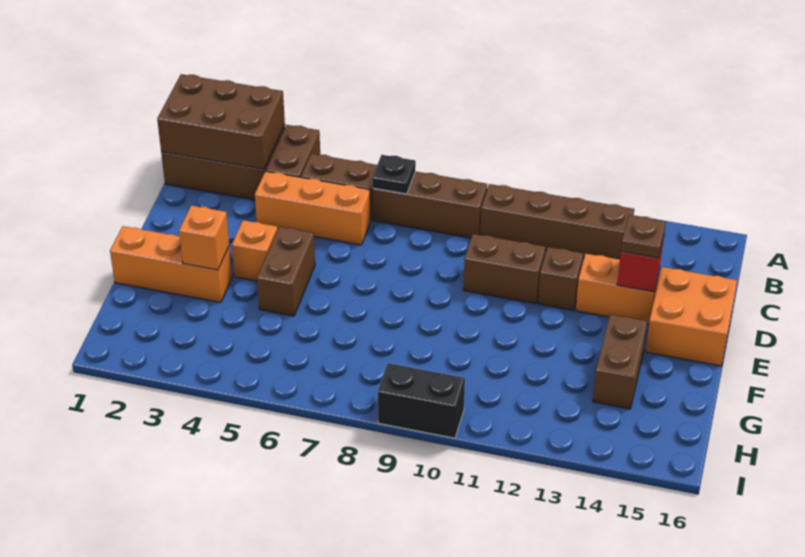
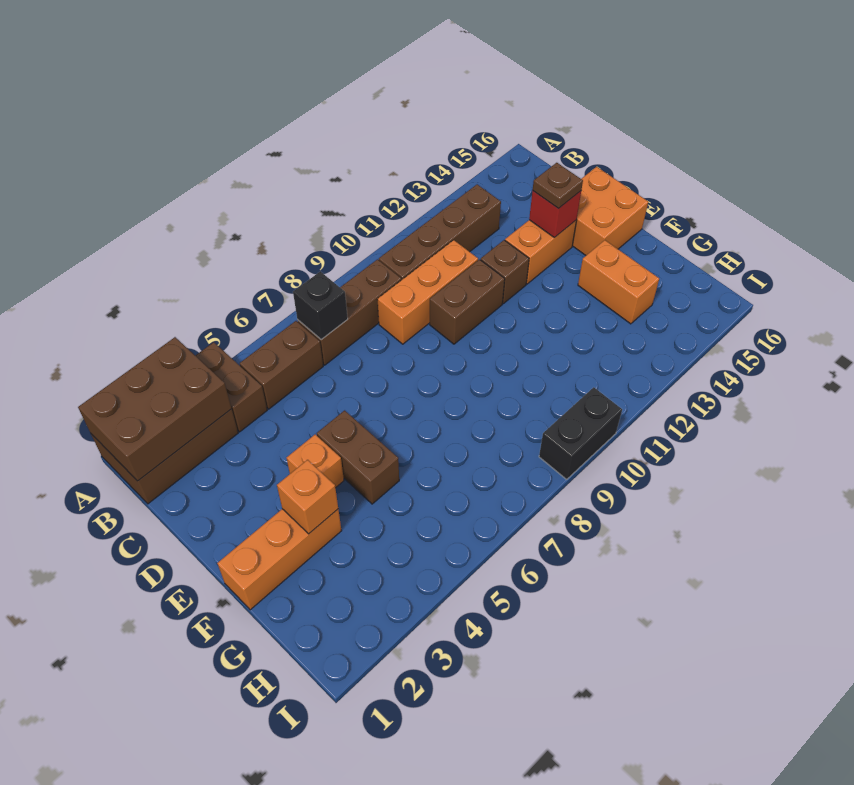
black 1x1 plate [372,155,416,194] -> black 1x1 brick [293,271,348,340]
orange 1x3 brick [255,171,371,245] -> orange 1x3 brick moved to [377,240,478,344]
brown 1x2 brick [593,314,647,409] -> orange 1x2 brick [578,240,659,324]

